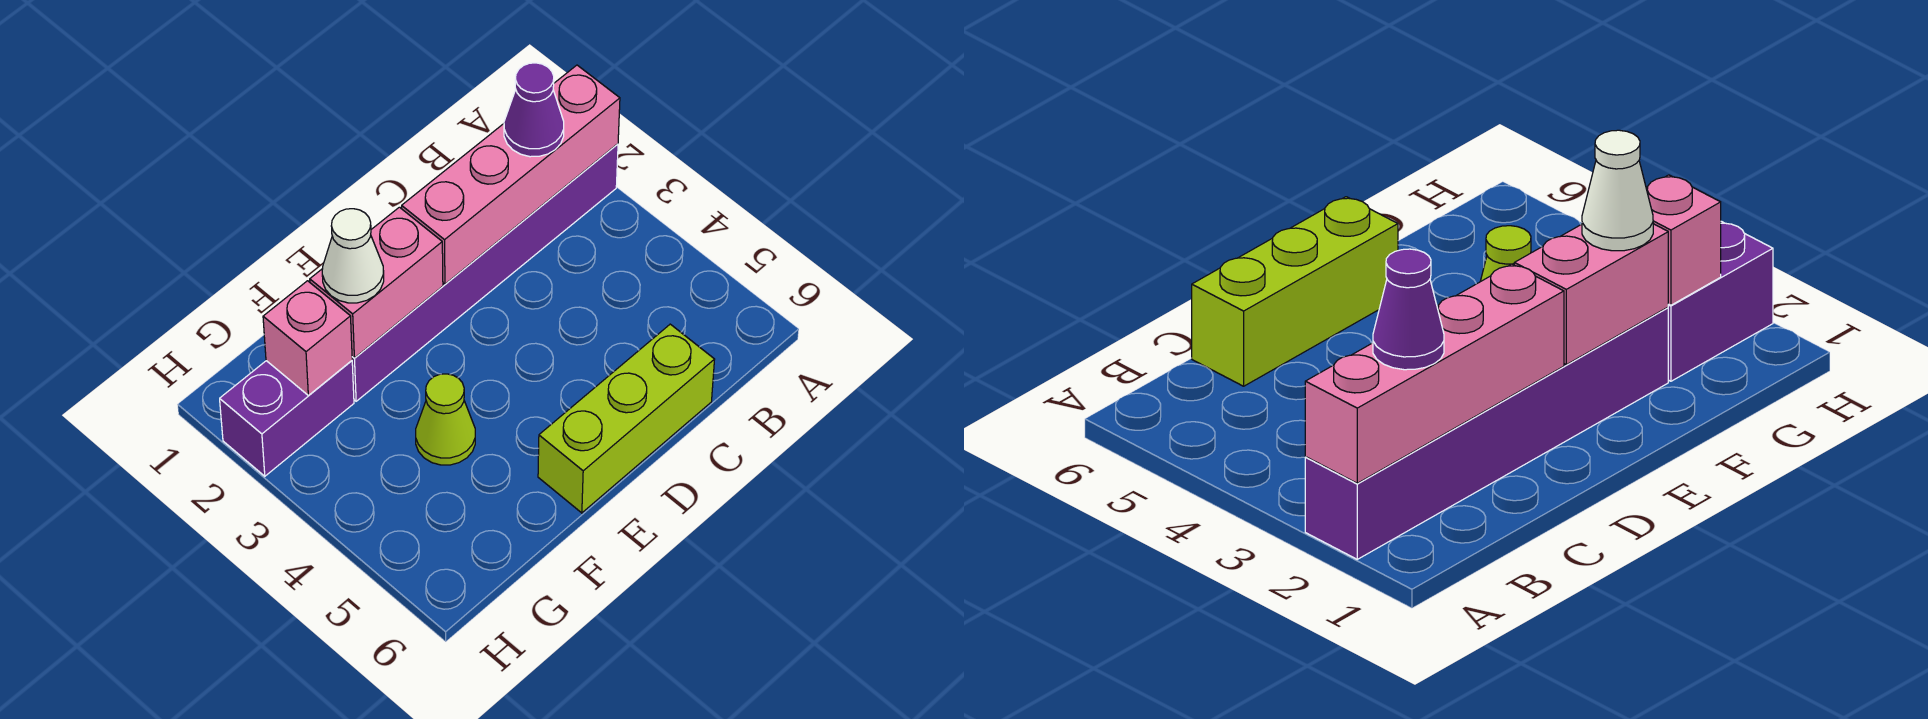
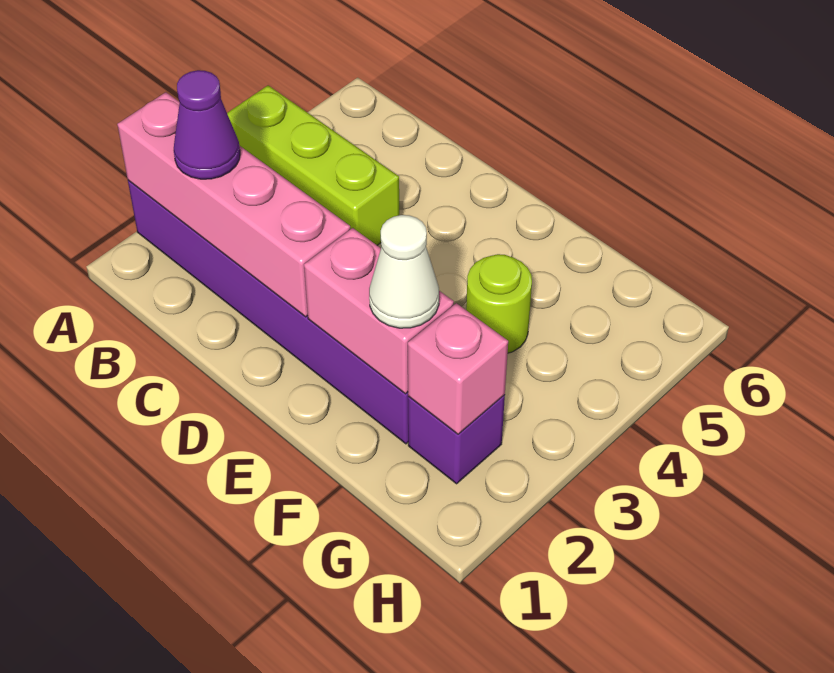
lime 1x3 brick [538,324,715,513] -> lime 1x3 brick moved to [227,85,399,245]
lime 1x1 cone [416,374,475,465] -> lime 1x1 round brick [466,254,532,353]
purple 1x2 brick [220,361,354,476] -> purple 1x1 brick [408,395,505,484]

